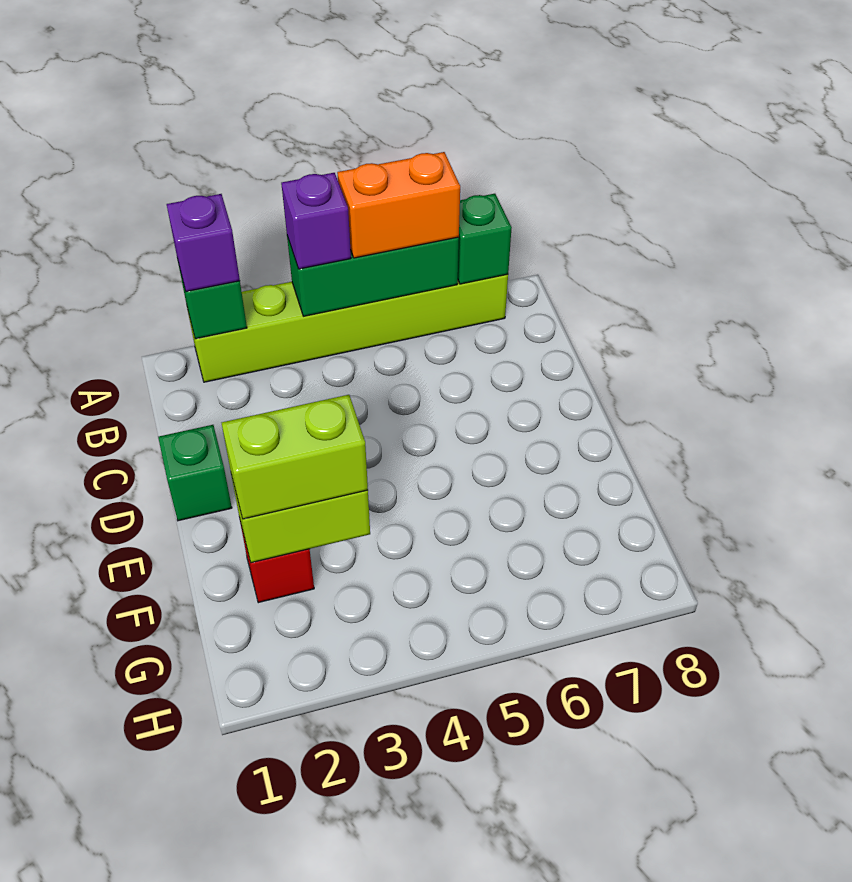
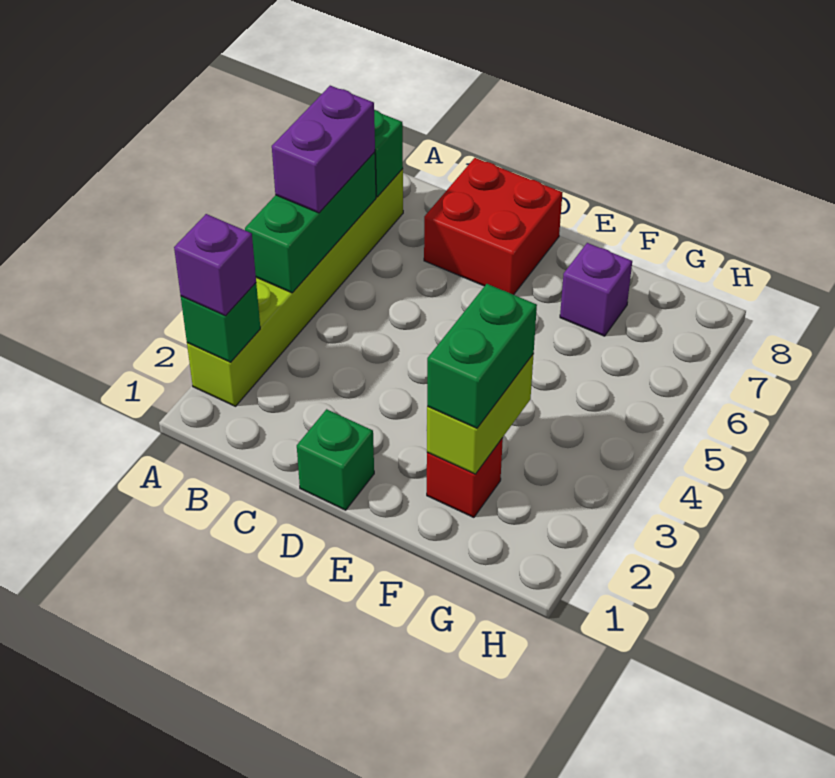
purple 1x1 brick [281,173,351,269] -> purple 1x1 brick moved to [560,243,632,336]
orange 1x2 brick [337,152,460,258] -> purple 1x2 brick [272,86,375,213]
none -> red 2x2 brick [424,158,563,295]
lime 1x2 brick [222,395,368,519] -> green 1x2 brick [427,284,537,428]

